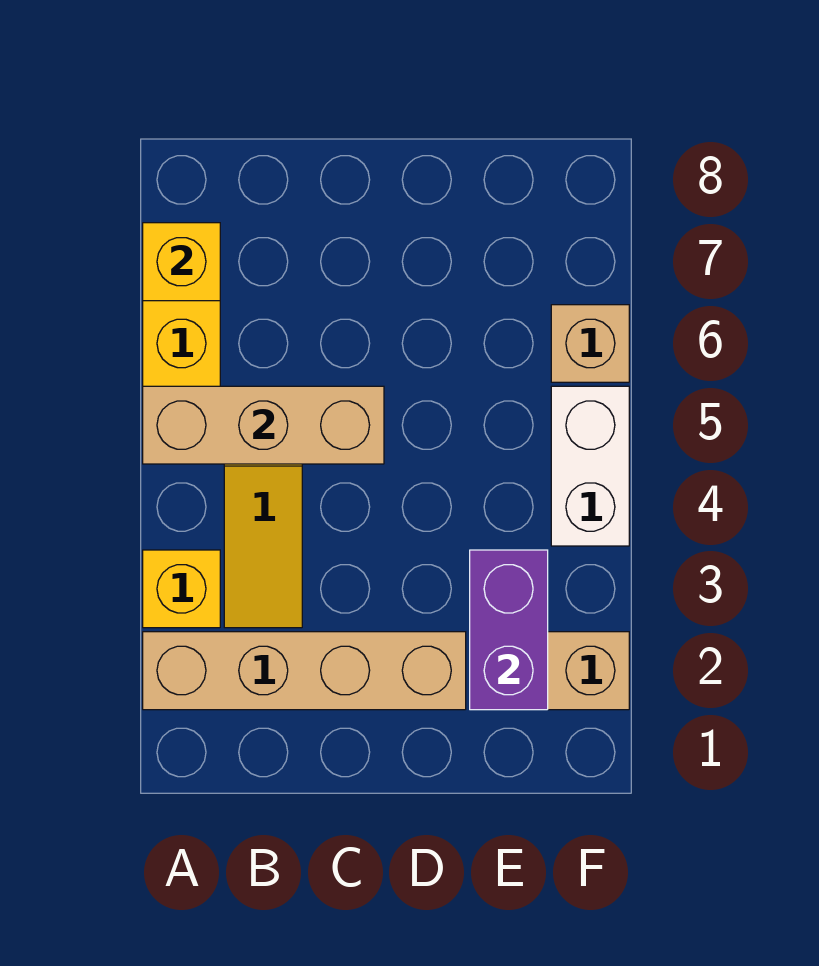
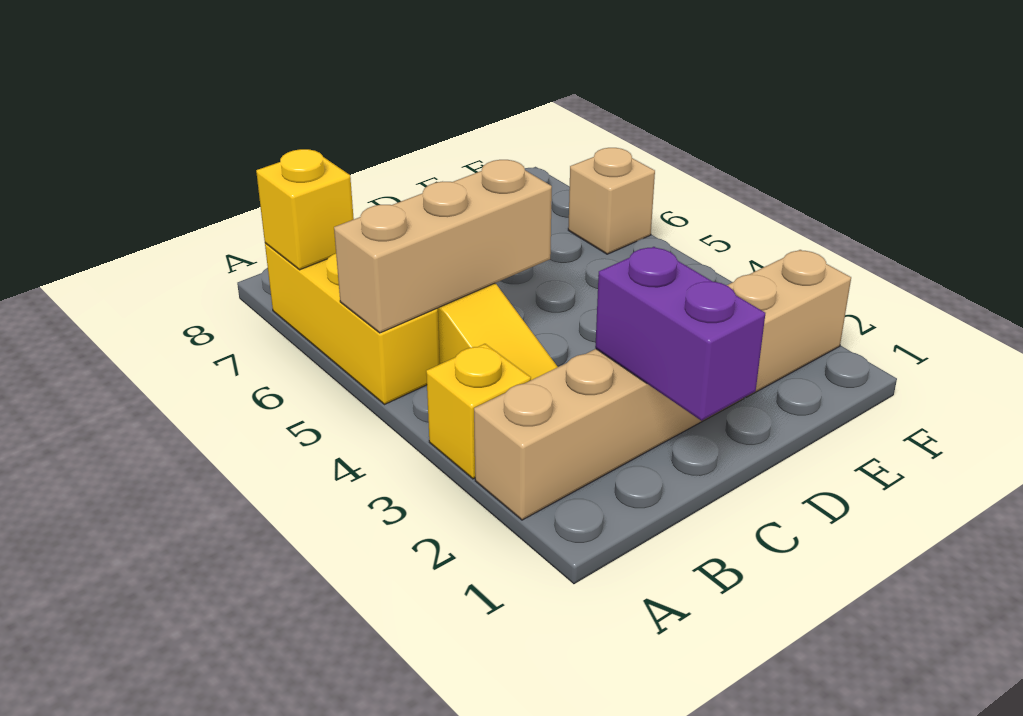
purple 1x2 brick [470,550,548,710] -> purple 1x2 brick moved to [595,247,765,421]
white 1x2 brick [551,386,629,546] -> none

